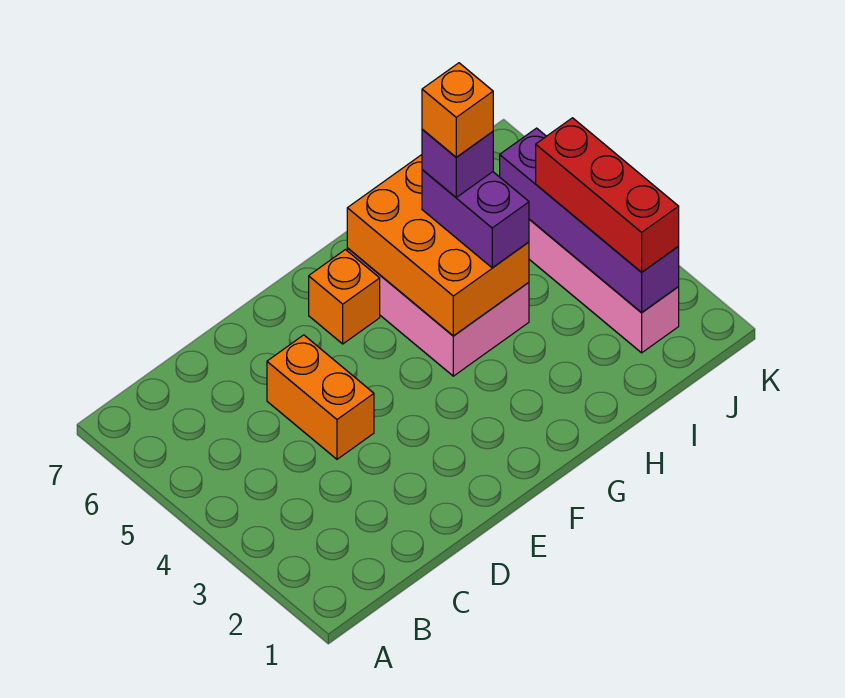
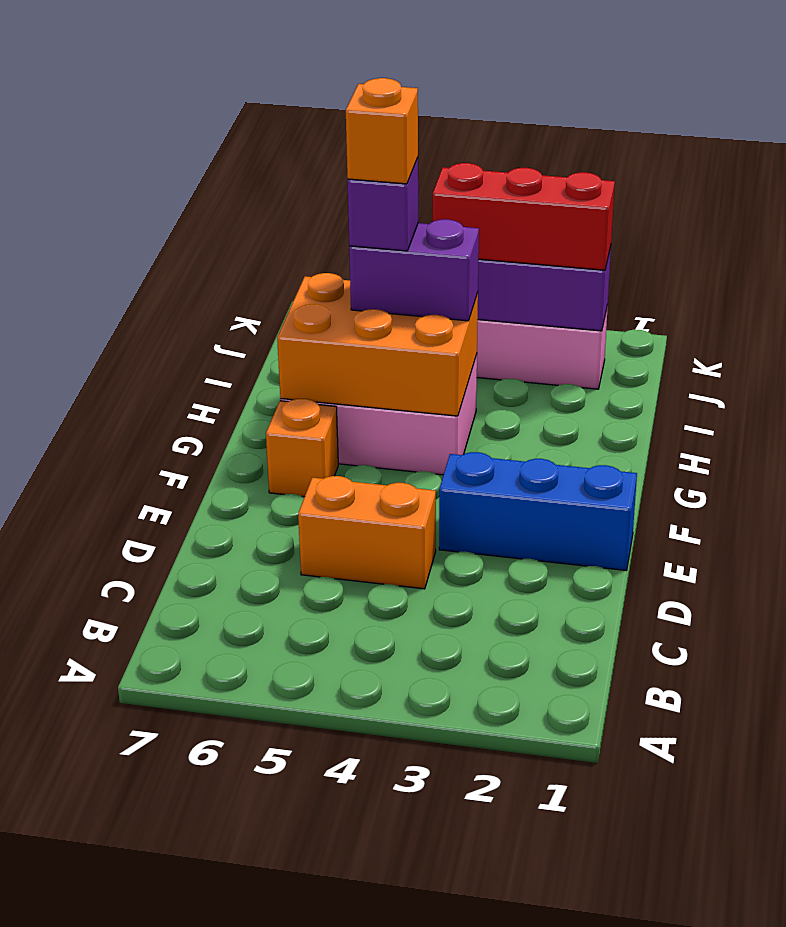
none -> blue 1x3 brick [439,452,637,570]

